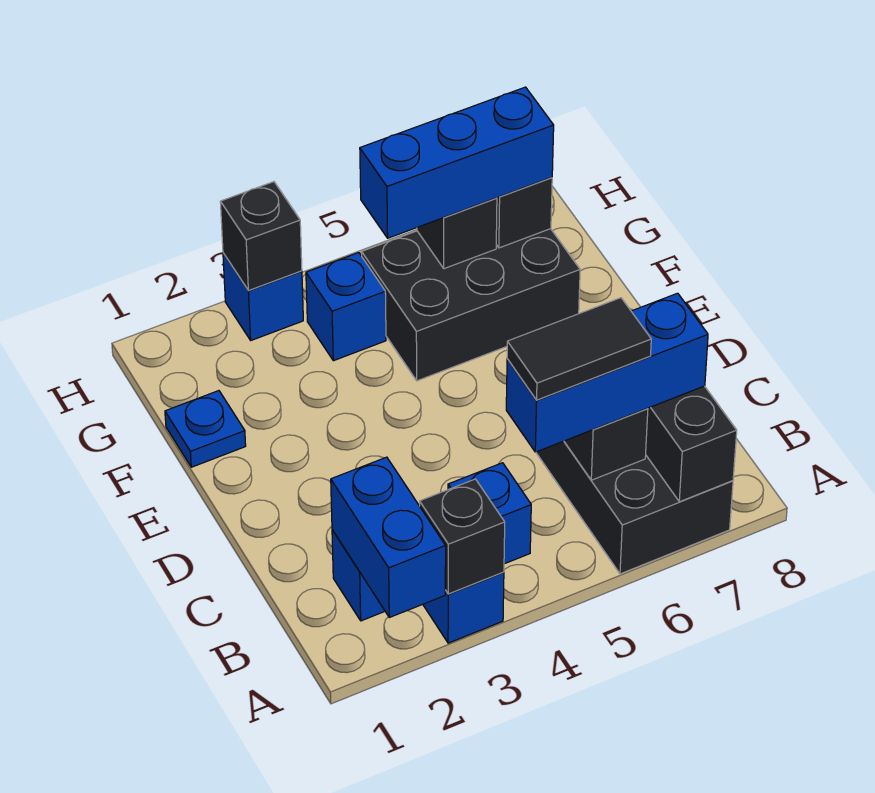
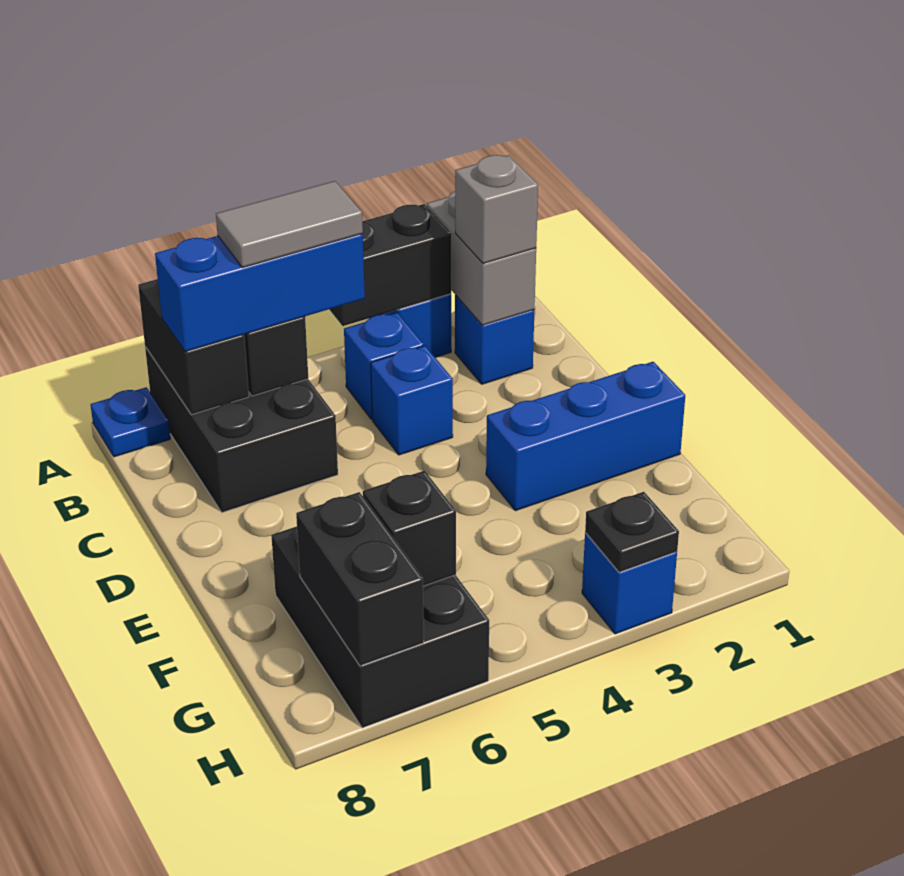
blue 1x2 brick [331,457,446,617] -> grey 1x2 brick [427,192,536,325]
black 1x1 brick [420,479,505,594] -> black 1x2 brick [329,204,451,326]
none -> grey 1x1 brick [455,155,538,264]
black 1x2 tile [507,298,651,400] -> grey 1x2 tile [216,181,363,268]
blue 1x1 plate [165,391,246,467] -> blue 1x1 plate moved to [91,387,170,457]
black 2x3 brick [362,229,580,381] -> black 2x3 brick turned to [271,526,489,728]
blue 1x1 brick [306,253,386,361] -> blue 1x1 brick moved to [371,346,453,455]
blue 1x3 brick [360,87,554,238] -> blue 1x3 brick moved to [486,362,685,511]
black 1x1 brick [220,182,302,291] -> black 1x1 plate [585,492,679,572]

